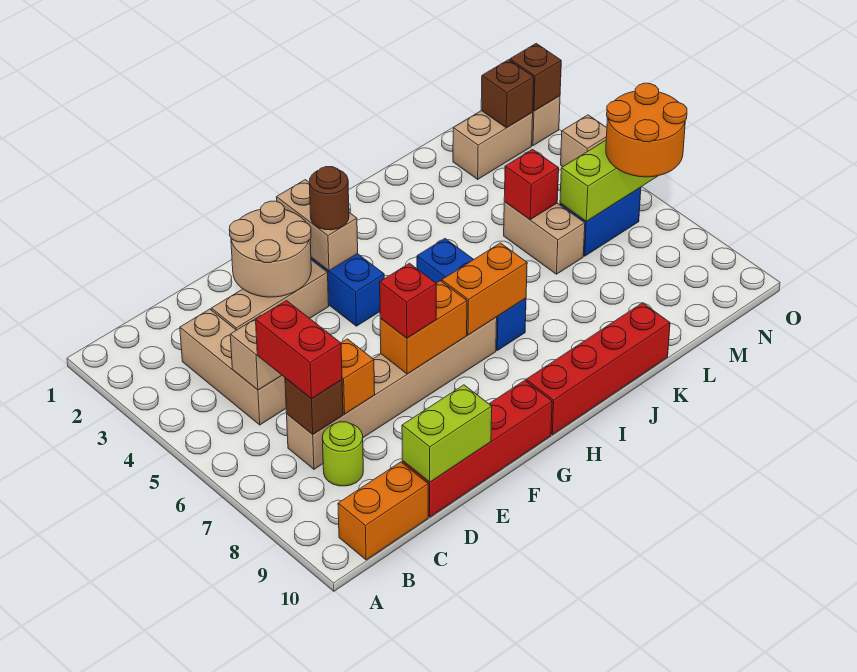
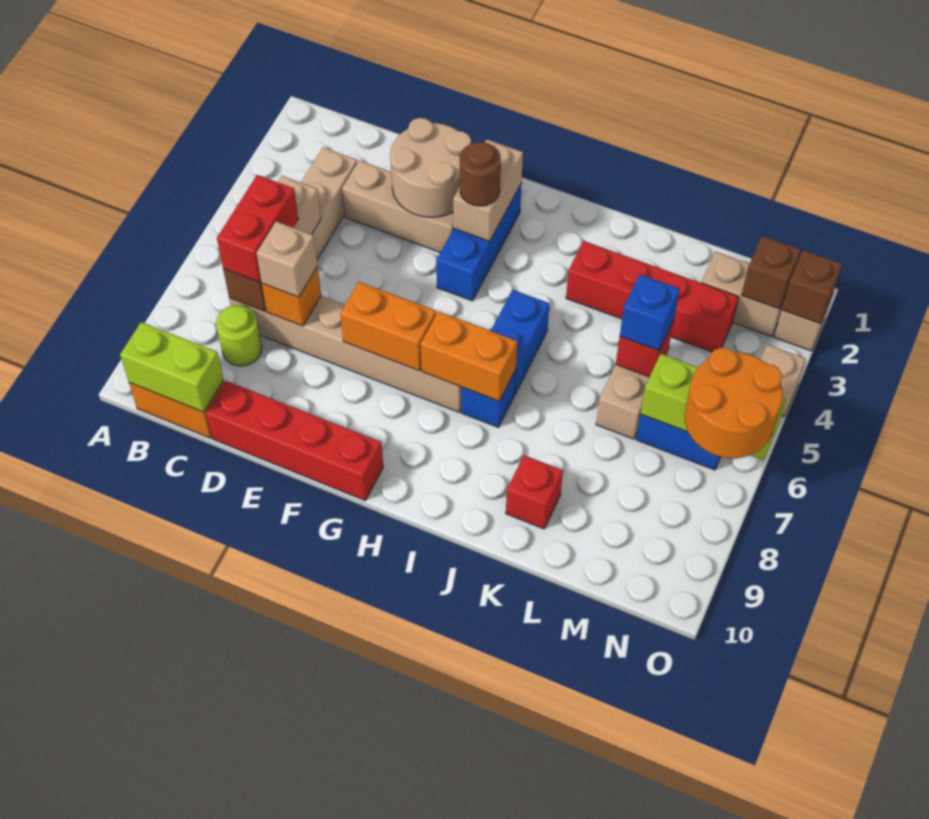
none -> tan 1x1 brick [256,222,318,297]
lime 1x2 brick [402,385,492,482] -> lime 1x2 brick moved to [120,322,224,412]
red 1x1 brick [380,263,437,338] -> red 1x1 brick moved to [506,455,563,529]
red 1x4 brick [526,303,670,435] -> red 1x4 brick moved to [566,241,738,352]
none -> blue 1x1 brick [620,274,680,351]

